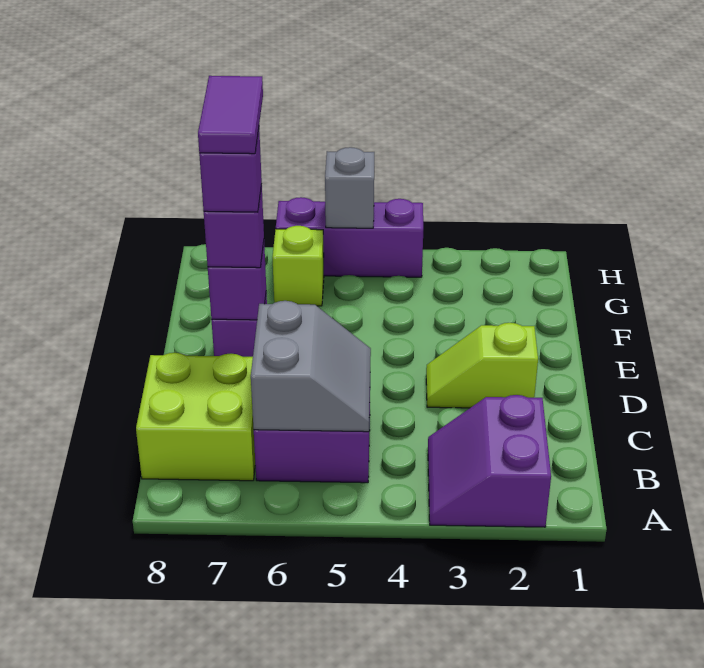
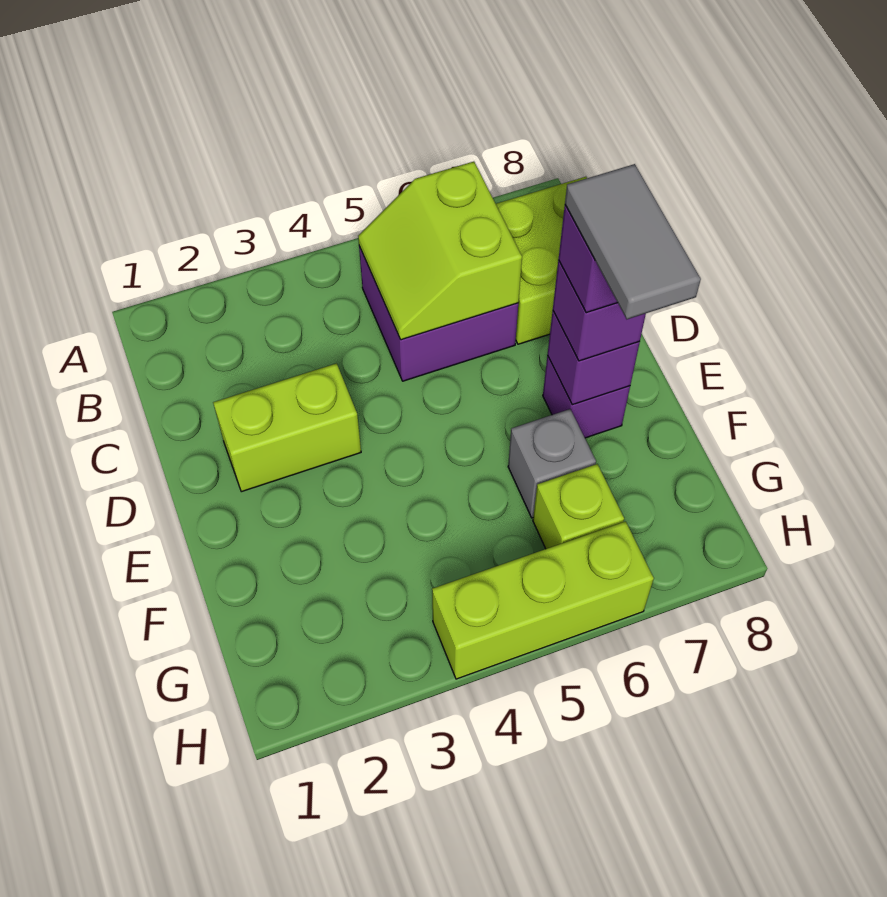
purple 2x2 slope [428,395,551,527] -> none
grey 2x2 slope [251,301,371,432] -> lime 2x2 slope [358,162,522,340]
lime 1x2 slope [426,323,538,408] -> lime 1x2 brick [213,363,361,492]
purple 1x2 tile [198,76,263,154] -> grey 1x2 tile [565,164,701,319]
purple 1x3 brick [276,197,423,277] -> lime 1x3 brick [432,521,654,679]
grey 1x1 brick [325,147,374,228] -> grey 1x1 brick moved to [508,409,596,518]

